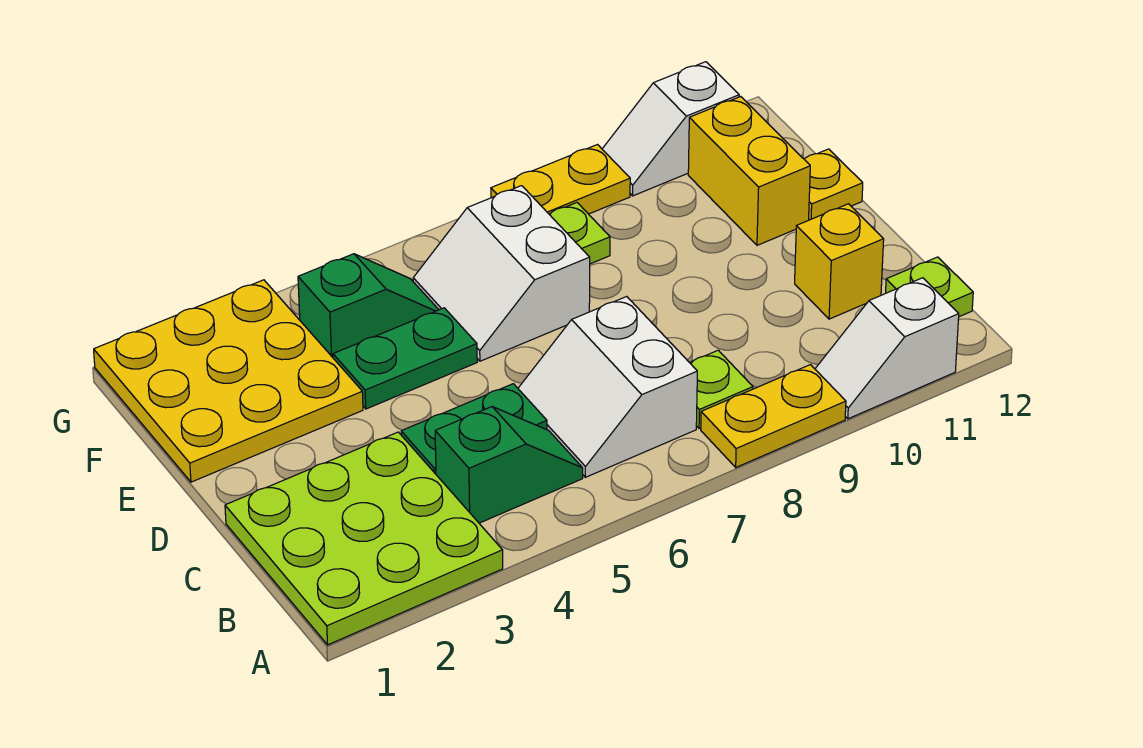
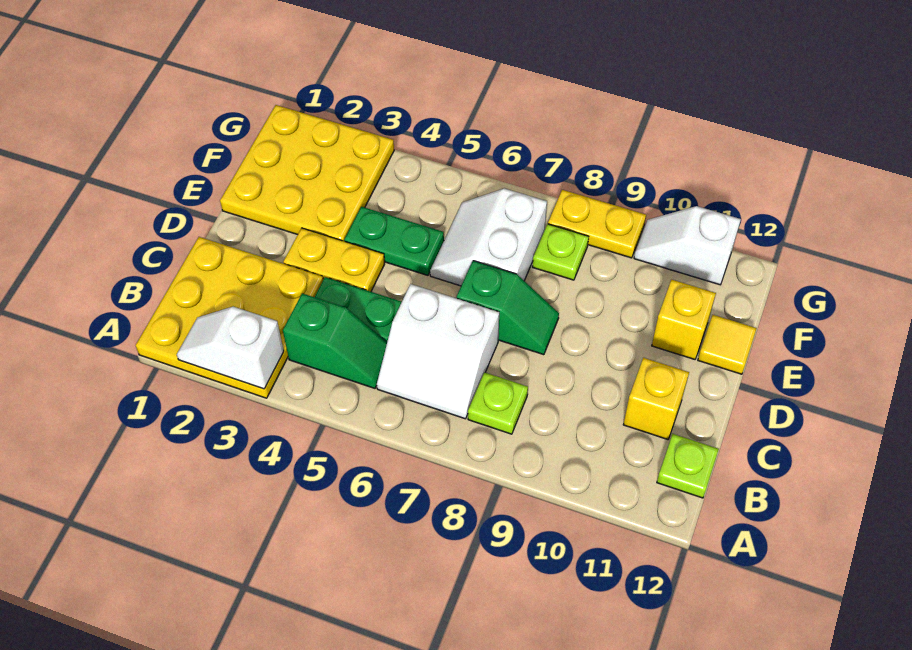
lime 3x3 plate [225,432,503,645] -> yellow 3x3 plate [136,237,323,398]
yellow 1x2 plate [701,365,846,467] -> yellow 1x2 plate moved to [283,228,385,292]
white 1x2 slope [815,278,959,419] -> white 1x2 slope moved to [177,307,284,389]
white 2x2 slope [518,297,697,477] -> white 2x2 slope turned to [377,284,499,419]
yellow 1x2 brick [688,97,810,245] -> yellow 1x1 brick [652,280,716,359]
yellow 1x1 plate [804,149,863,220] -> yellow 1x1 tile [698,315,757,374]
green 1x2 slope [298,254,439,357] -> green 1x2 slope moved to [457,261,559,355]

